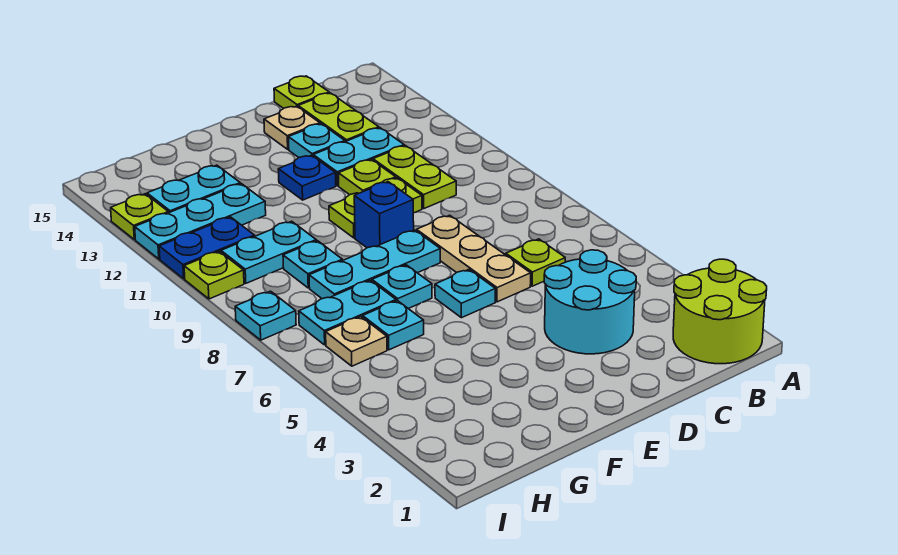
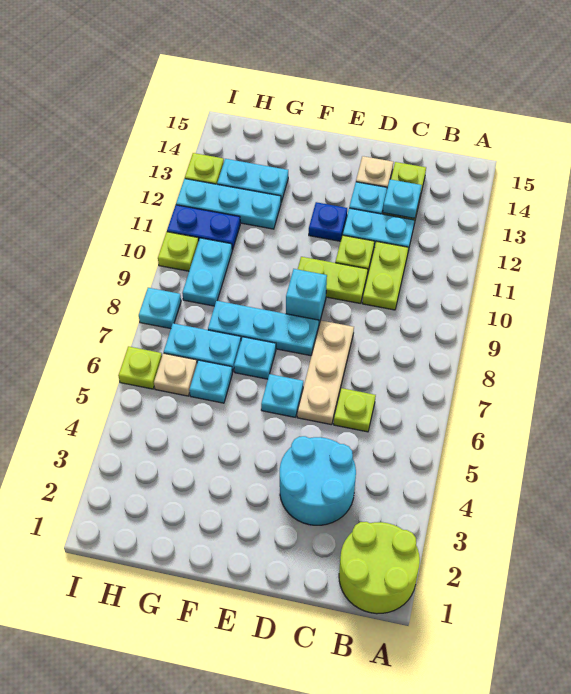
lime 1x1 plate [274,76,329,108] -> lime 1x1 plate moved to [118,346,162,389]
blue 1x1 brick [354,182,414,248] -> cyan 1x1 brick [286,269,327,324]
cyan 1x1 plate [283,241,342,288] -> cyan 1x1 plate moved to [383,179,422,218]
cyan 1x2 plate [221,221,316,283] -> cyan 1x2 plate turned to [182,238,232,306]

